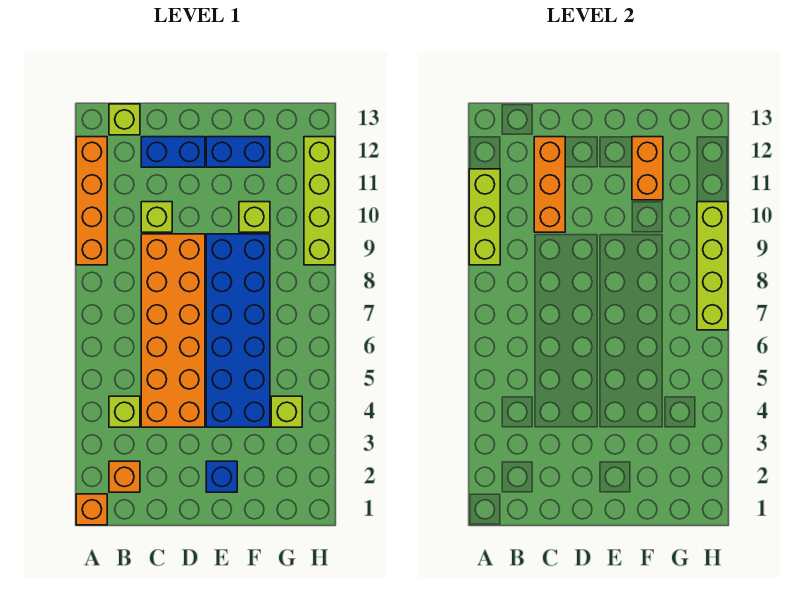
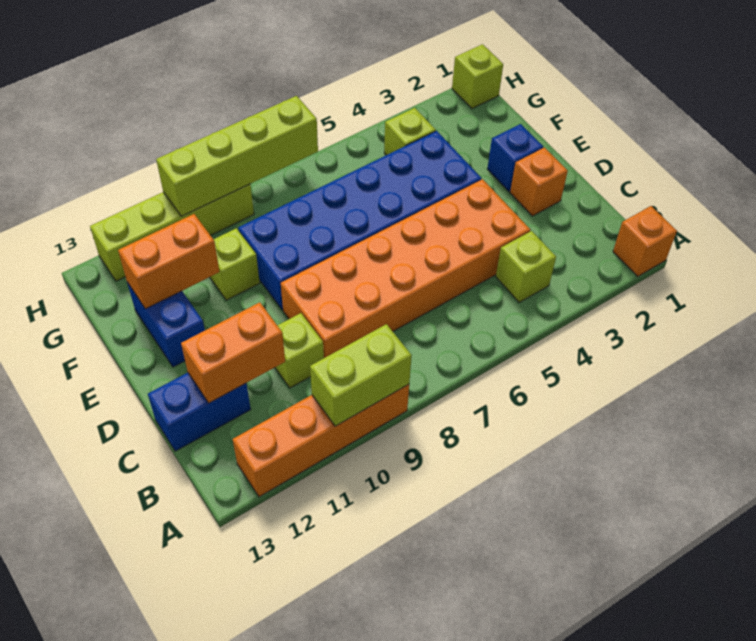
lime 1x3 brick [469,169,500,265] -> lime 1x2 brick [310,324,412,426]
orange 1x1 brick [109,461,140,492] -> orange 1x1 brick moved to [510,148,568,216]
lime 1x1 brick [109,104,140,135] -> lime 1x1 brick moved to [452,44,503,109]
orange 1x3 brick [534,137,565,232] -> orange 1x2 brick [181,302,285,403]
blue 1x2 brick [141,137,205,167] -> blue 1x2 brick turned to [148,373,251,451]

